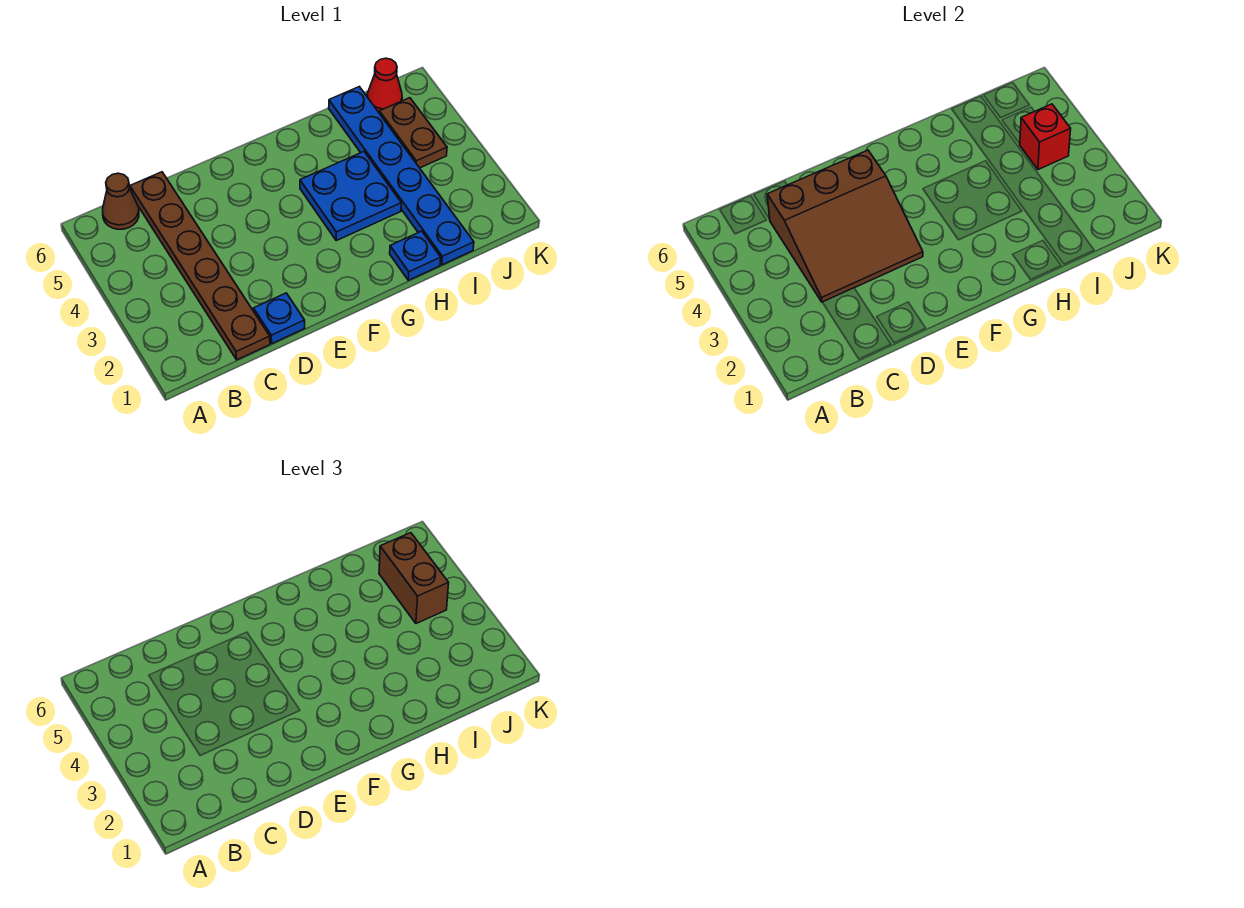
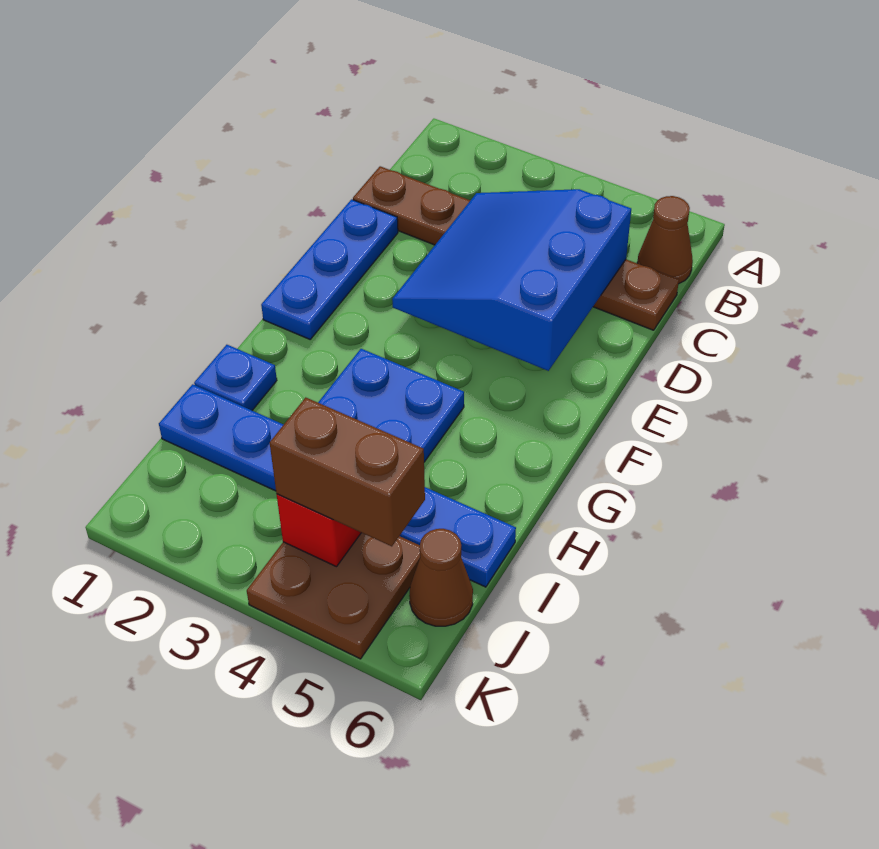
brown 3x3 slope [767,150,923,302] -> blue 3x3 slope [392,189,631,371]
blue 1x1 plate [253,293,305,343] -> blue 1x3 plate [261,199,398,339]
brown 1x2 plate [379,98,447,168] -> brown 2x2 plate [247,533,420,659]
red 1x1 cone [367,58,402,112] -> brown 1x1 cone [409,529,473,626]

